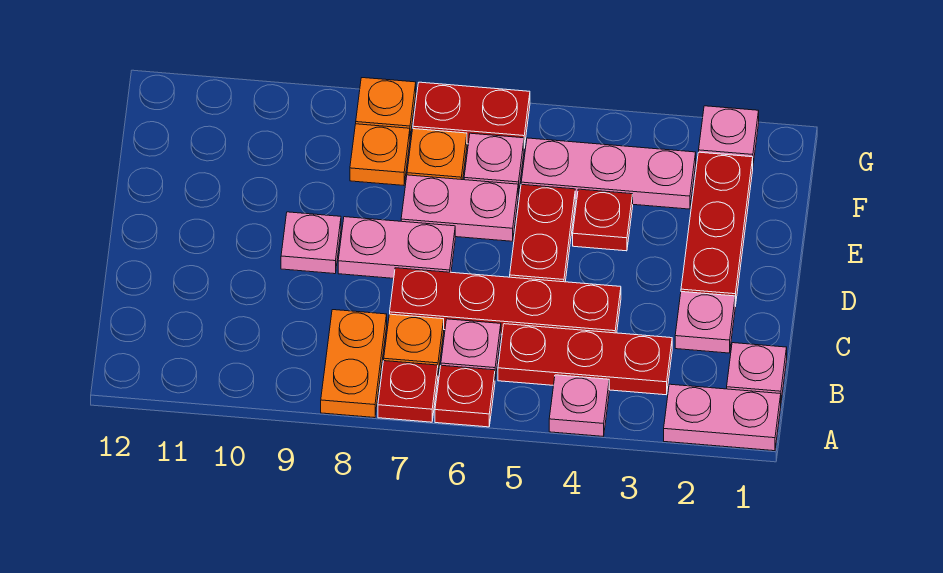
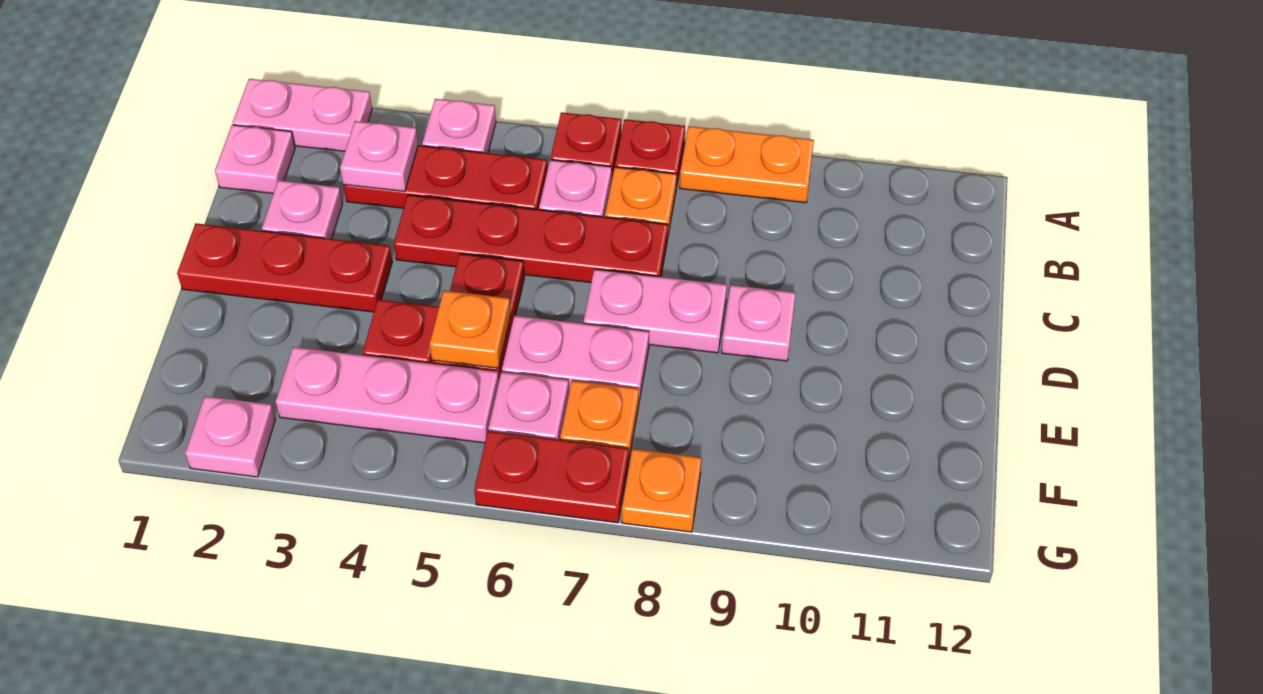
orange 1x2 plate [321,310,387,418] -> orange 1x2 plate turned to [680,126,814,203]
none -> pink 1x1 plate [340,121,418,192]
red 1x3 plate [681,152,753,306] -> red 1x3 plate turned to [177,223,392,312]
orange 1x1 plate [350,124,410,185] -> orange 1x1 plate moved to [430,291,511,368]

